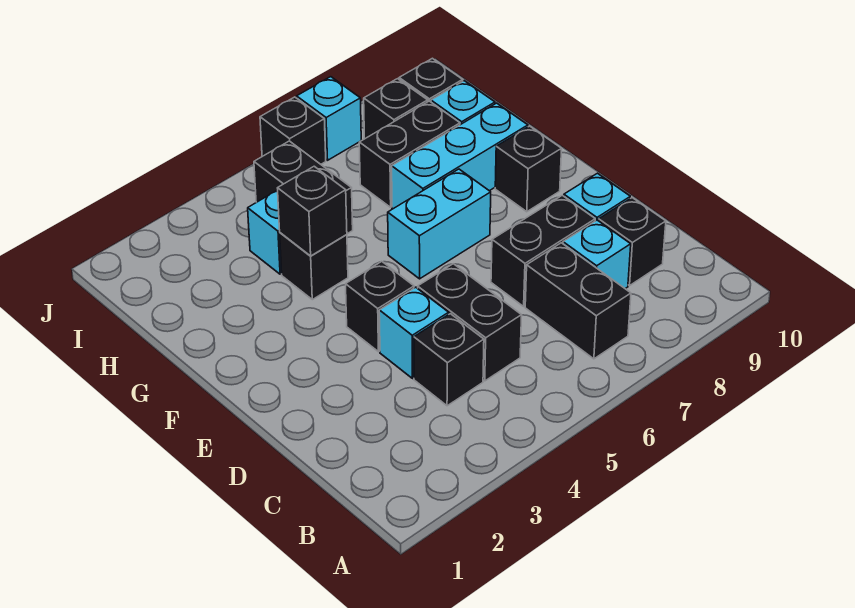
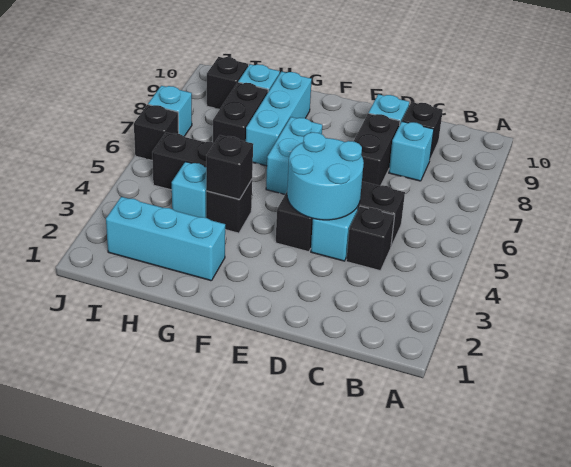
black 1x2 brick [525,243,631,359] -> none
none -> cyan 2x2 round brick [287,132,364,220]
black 1x1 brick [495,126,562,212] -> none
none -> cyan 1x3 brick [106,197,225,281]
black 1x1 brick [364,79,428,138] -> none

